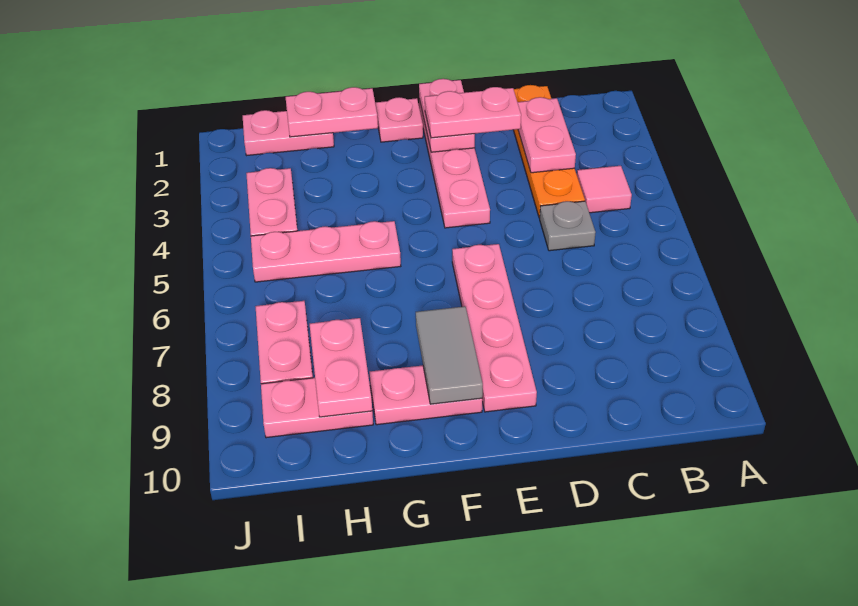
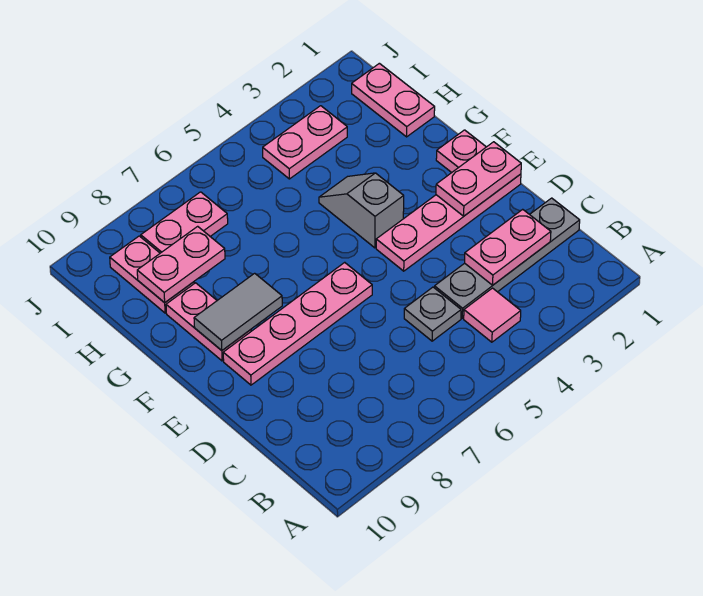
orange 1x4 plate [514,85,585,218] -> grey 1x4 plate [435,198,580,318]
pink 1x2 plate [425,87,521,138] -> none
none -> grey 1x2 slope [319,173,404,248]
pink 1x2 plate [286,87,378,137] -> none
pink 1x3 plate [251,221,401,282] -> none

